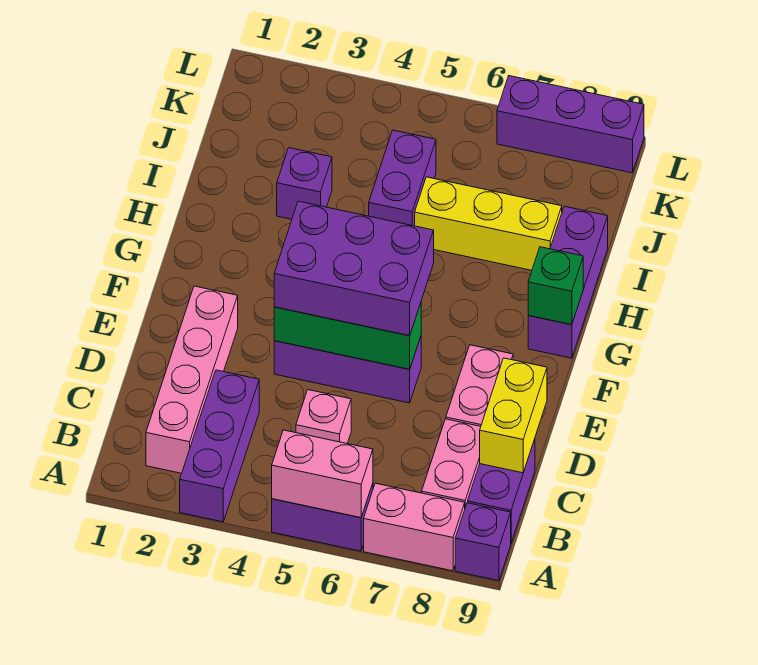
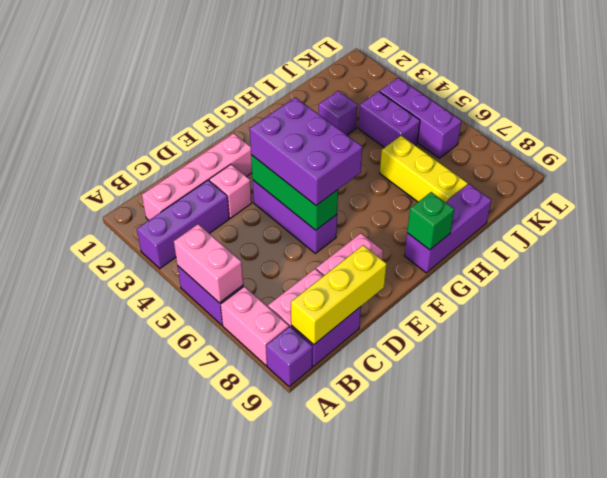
pink 1x1 brick [296,390,351,443] -> pink 1x1 brick moved to [209,164,252,218]
yellow 1x2 brick [480,358,547,473] -> yellow 1x3 brick [291,245,387,345]
purple 1x2 brick [369,130,436,226] -> purple 1x2 brick turned to [358,91,420,148]
purple 1x3 brick [497,76,644,173] -> purple 1x3 brick moved to [380,78,461,158]

